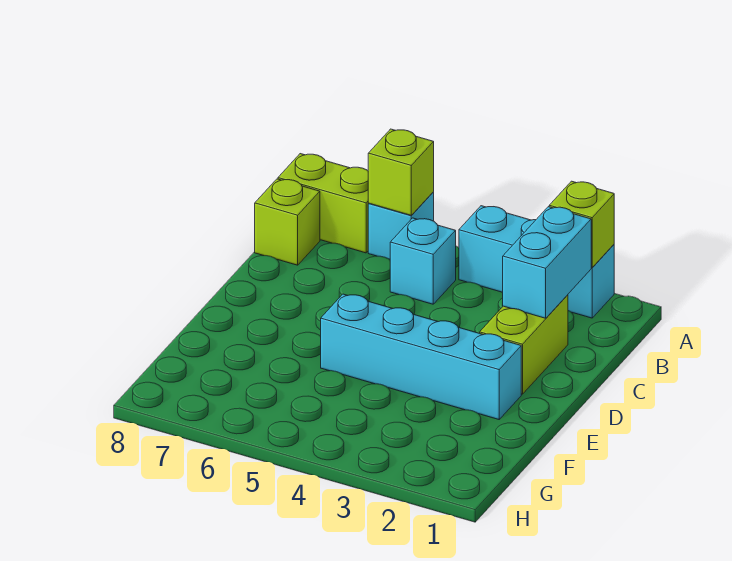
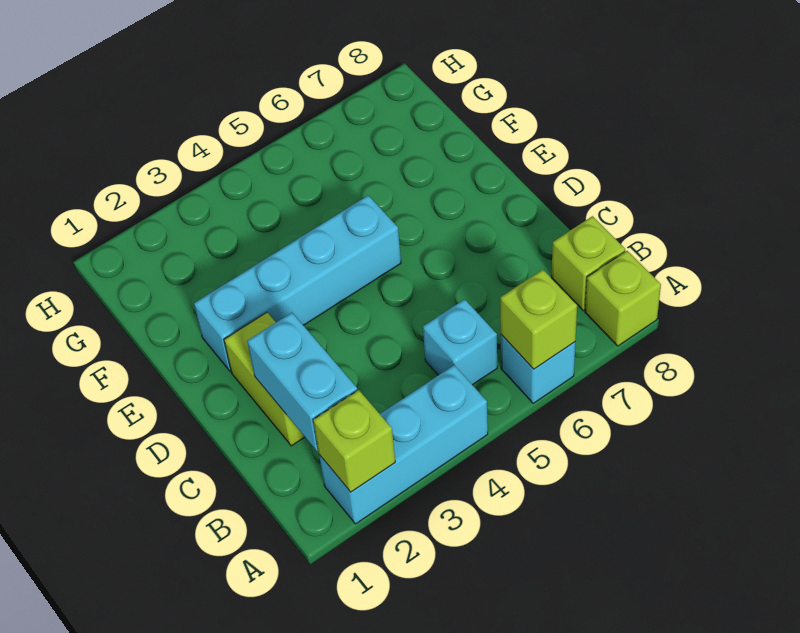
lime 1x2 brick [278,154,369,253] -> lime 1x1 brick [585,251,661,346]

